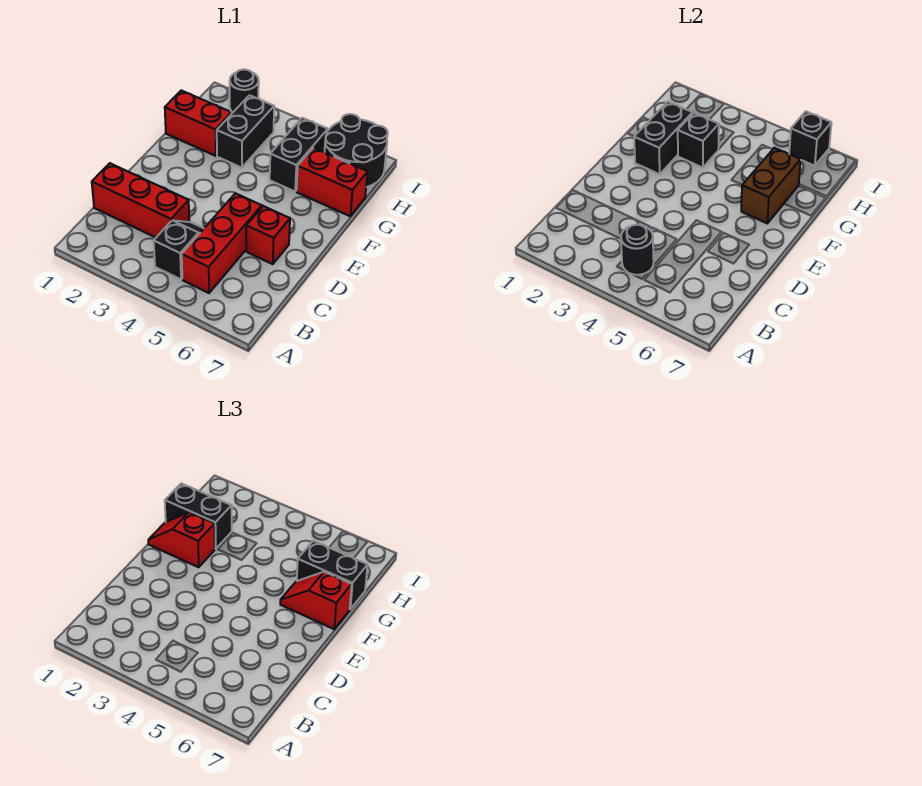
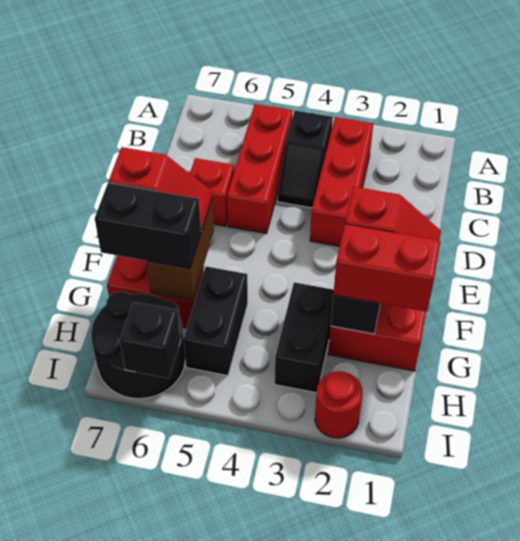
black 1x1 round brick [621,225,654,275] -> none
red 1x3 brick [92,163,189,238] -> red 1x3 brick turned to [310,117,373,247]
black 1x2 brick [165,483,232,549] -> red 1x2 brick [333,224,440,312]
black 1x1 brick [678,113,719,168] -> none
black 1x1 round brick [230,69,259,112] -> red 1x1 round brick [315,371,362,438]

